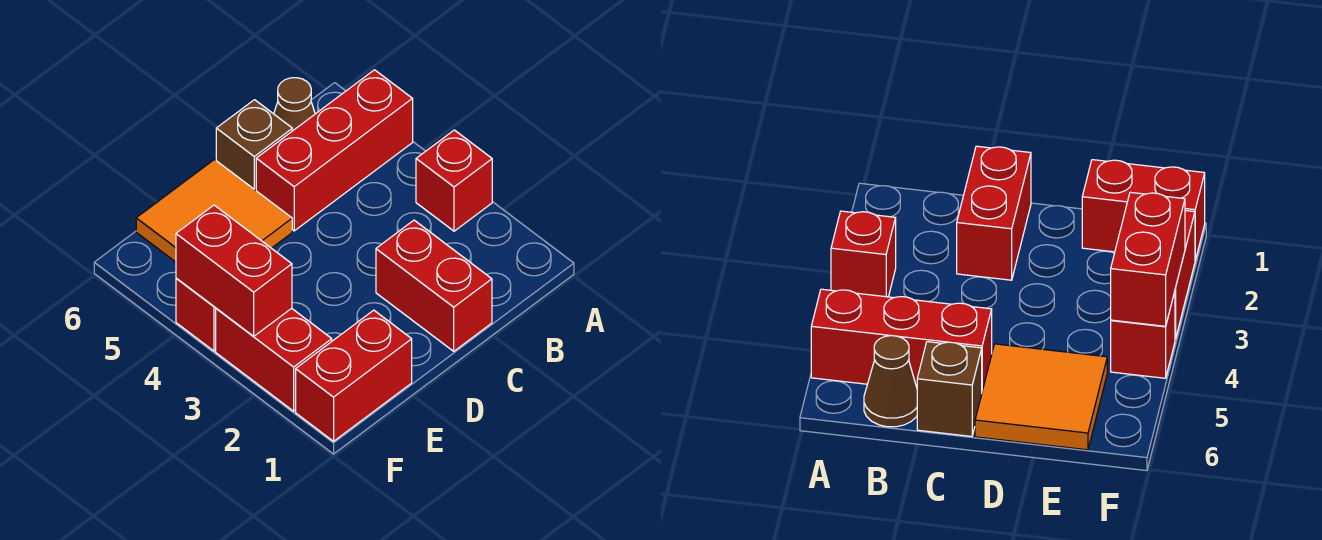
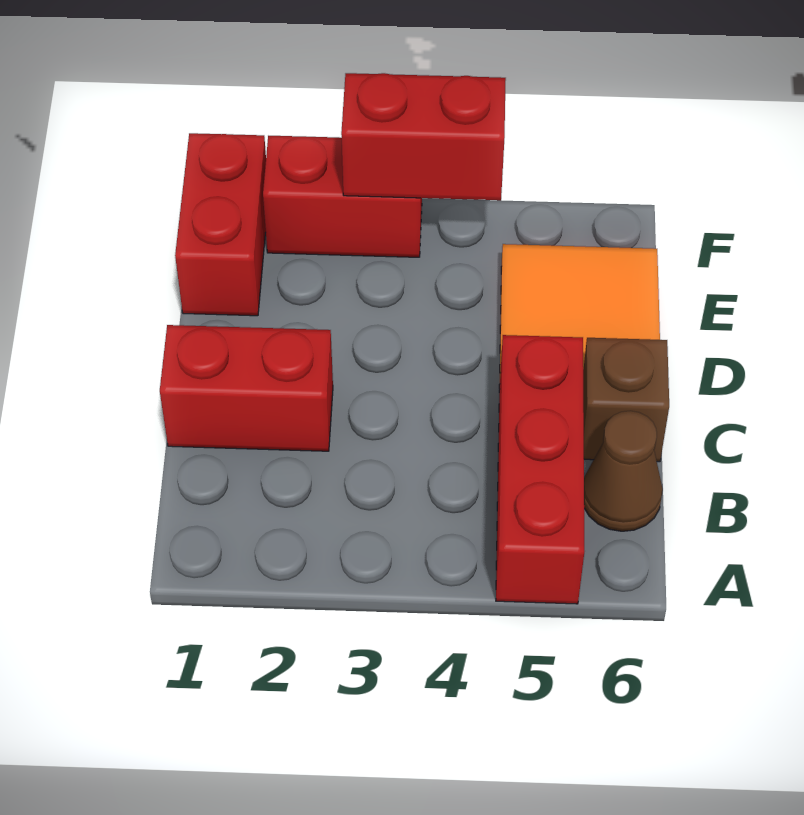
red 1x1 brick [416,130,492,231] -> none
red 1x1 brick [176,278,216,351] -> none

